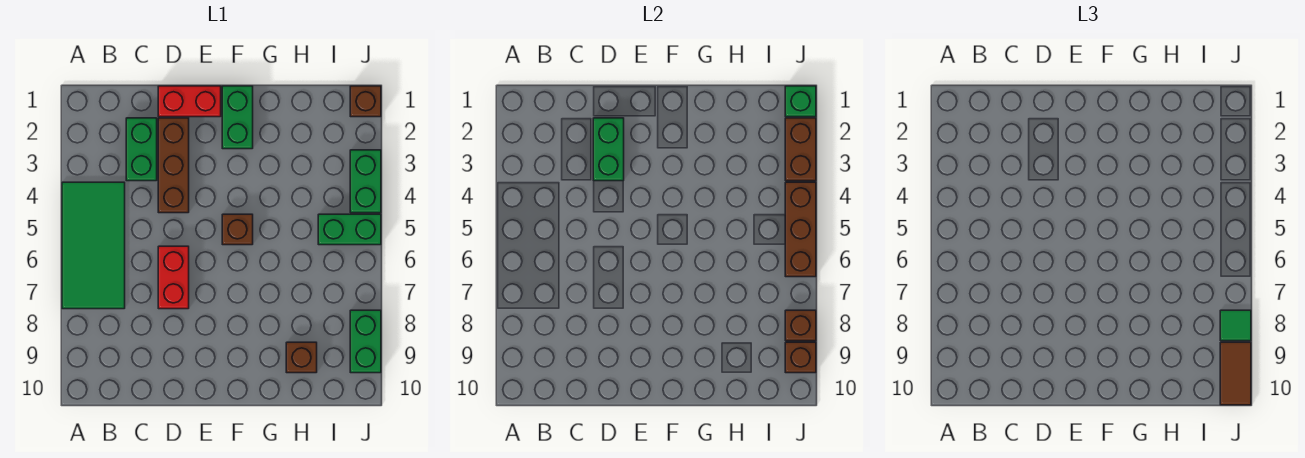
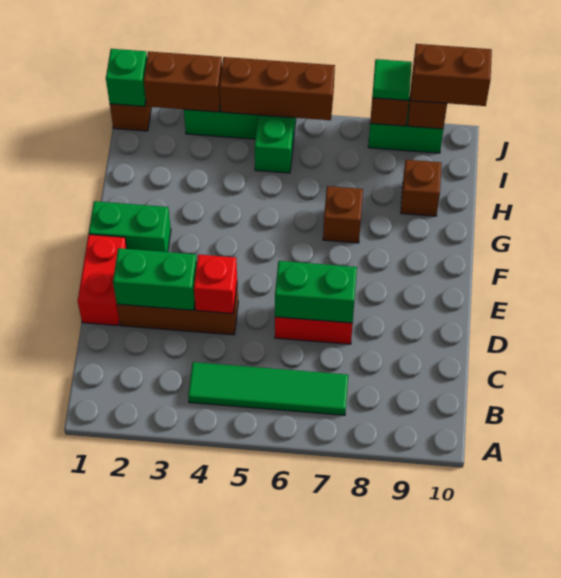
green 2x4 tile [62,182,125,309] -> green 1x4 tile [188,362,348,415]
green 1x2 brick [126,118,157,181] -> green 1x2 brick moved to [275,261,357,323]
none -> red 1x1 brick [194,254,237,313]
brown 1x1 brick [222,214,253,245] -> brown 1x1 brick moved to [323,186,363,243]
brown 1x2 tile [1220,342,1251,405] -> brown 1x2 brick [411,44,492,106]

